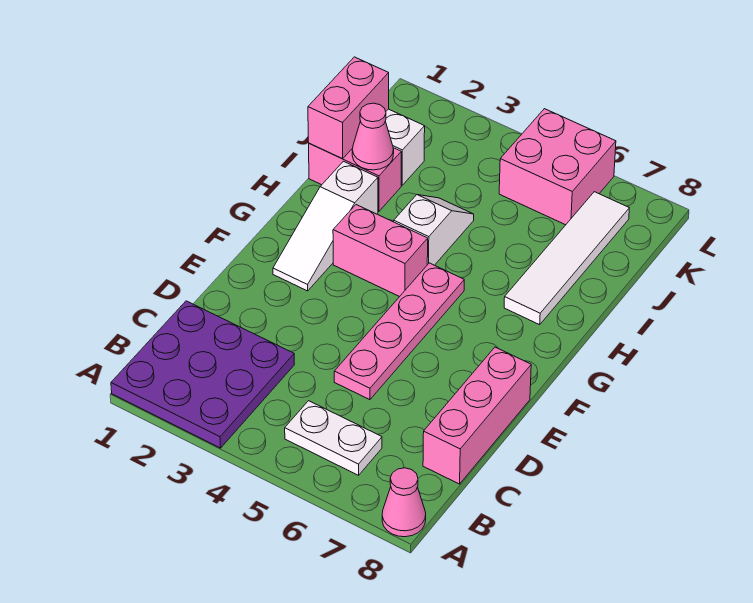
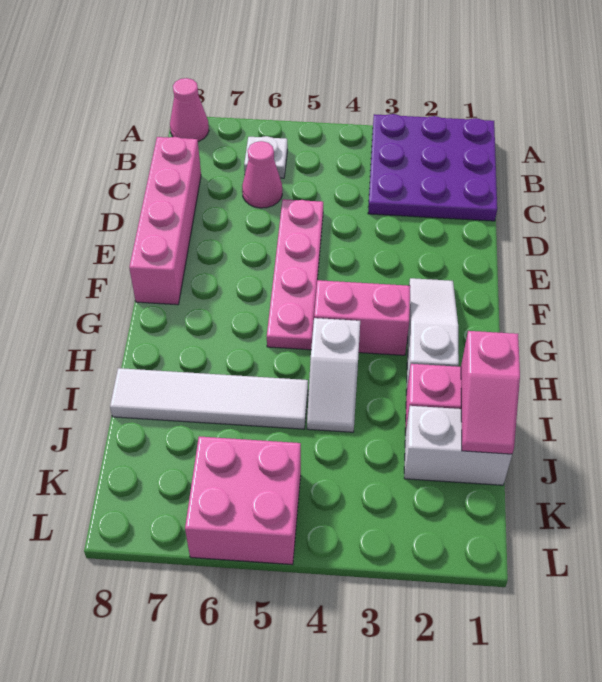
white 1x2 plate [285,401,382,475] -> white 1x1 plate [244,136,288,178]
pink 1x3 brick [423,347,531,484] -> pink 1x4 brick [129,137,201,305]
white 1x4 tile [504,192,629,325] -> white 1x4 tile turned to [110,368,308,429]
pink 1x2 brick [308,57,389,159] -> pink 1x2 slope [461,331,520,454]
pink 1x1 cone [352,103,394,170] -> pink 1x1 cone moved to [242,141,282,208]

